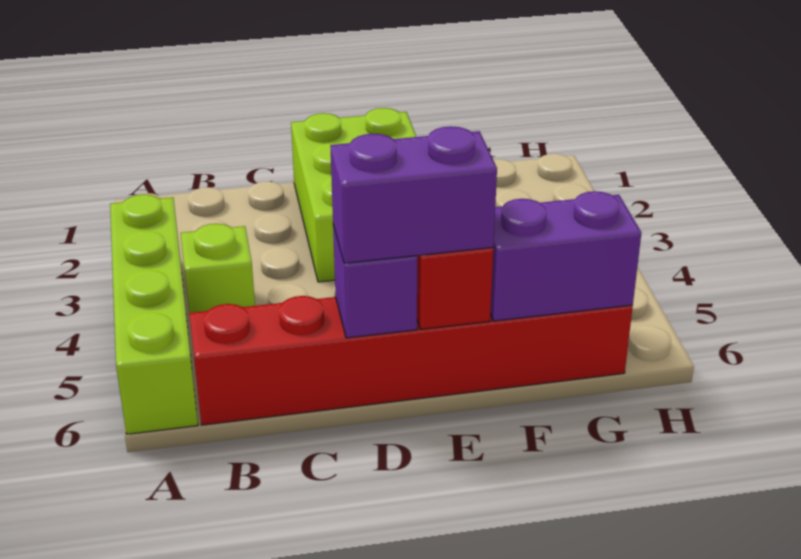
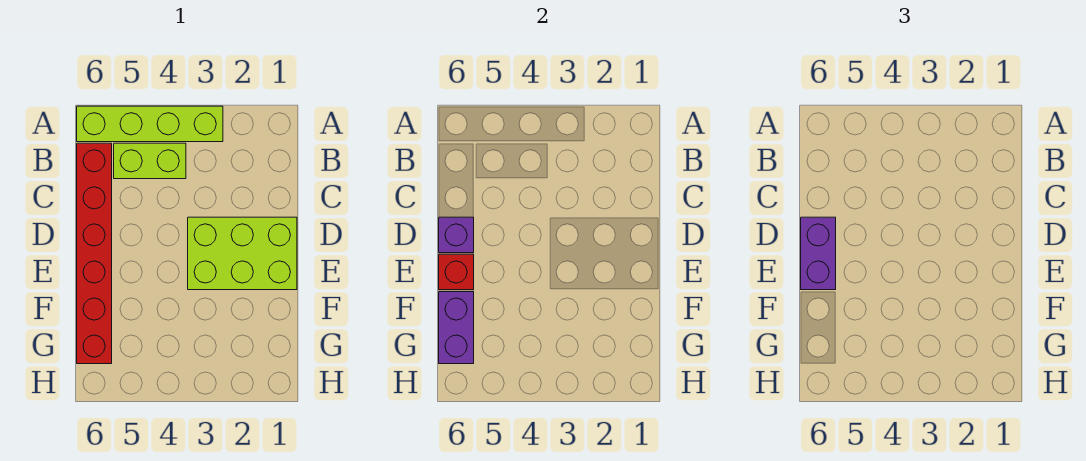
lime 1x1 brick [181,224,255,313] -> lime 1x2 brick [114,143,186,179]

